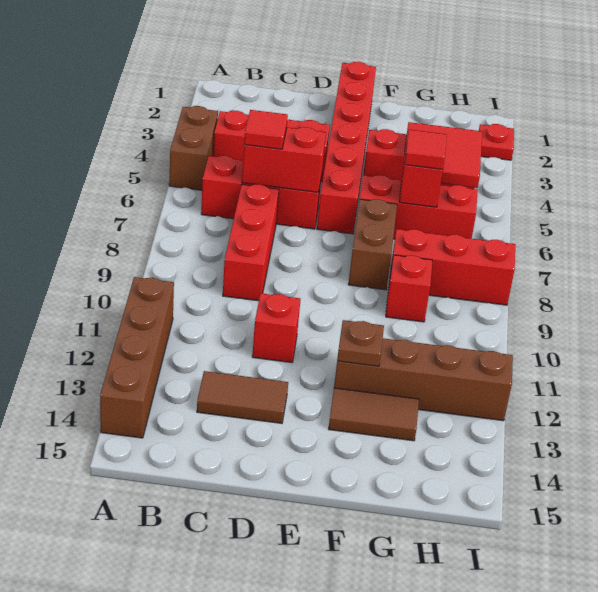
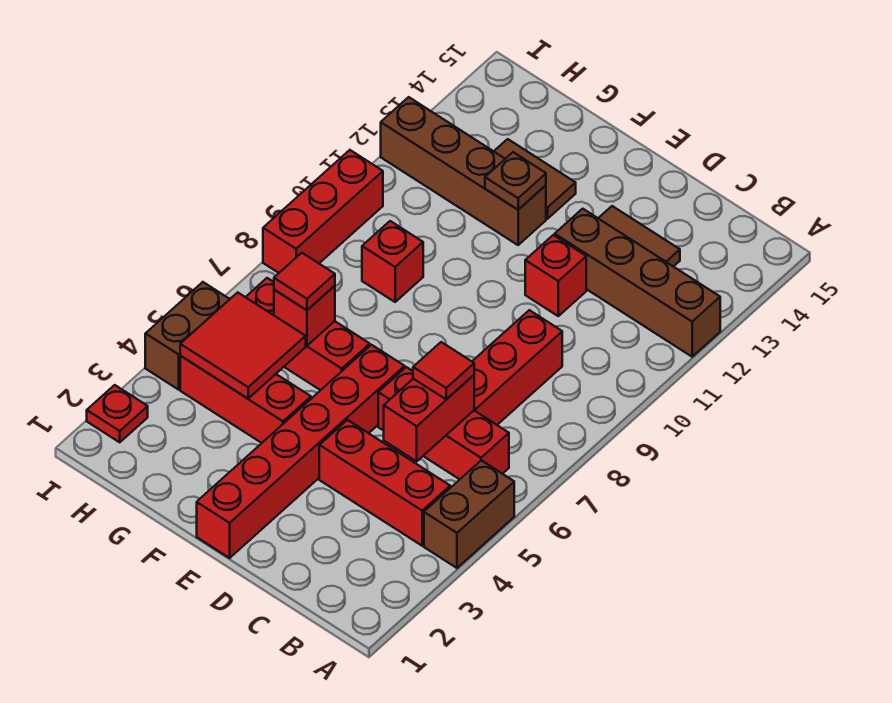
brown 1x4 brick [100,277,174,438] -> brown 1x4 brick turned to [555,209,720,357]
red 1x2 brick [242,127,326,192] -> red 1x2 brick turned to [384,375,474,461]
brown 1x2 brick [348,199,397,290] -> brown 1x2 brick moved to [145,282,230,390]
red 1x3 brick [389,229,515,305] -> red 1x3 brick turned to [263,150,383,273]

